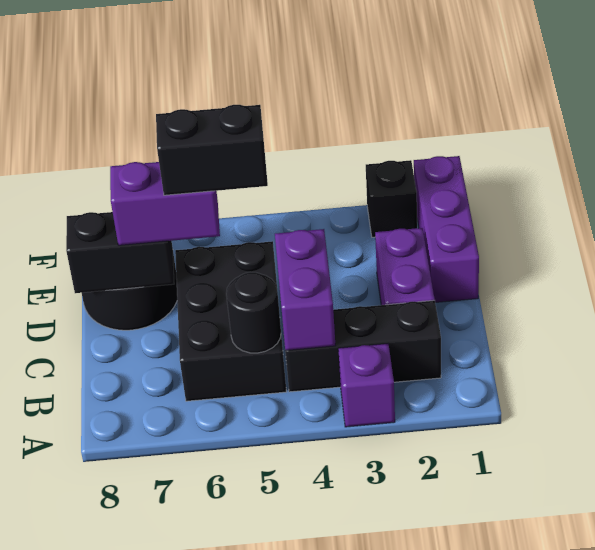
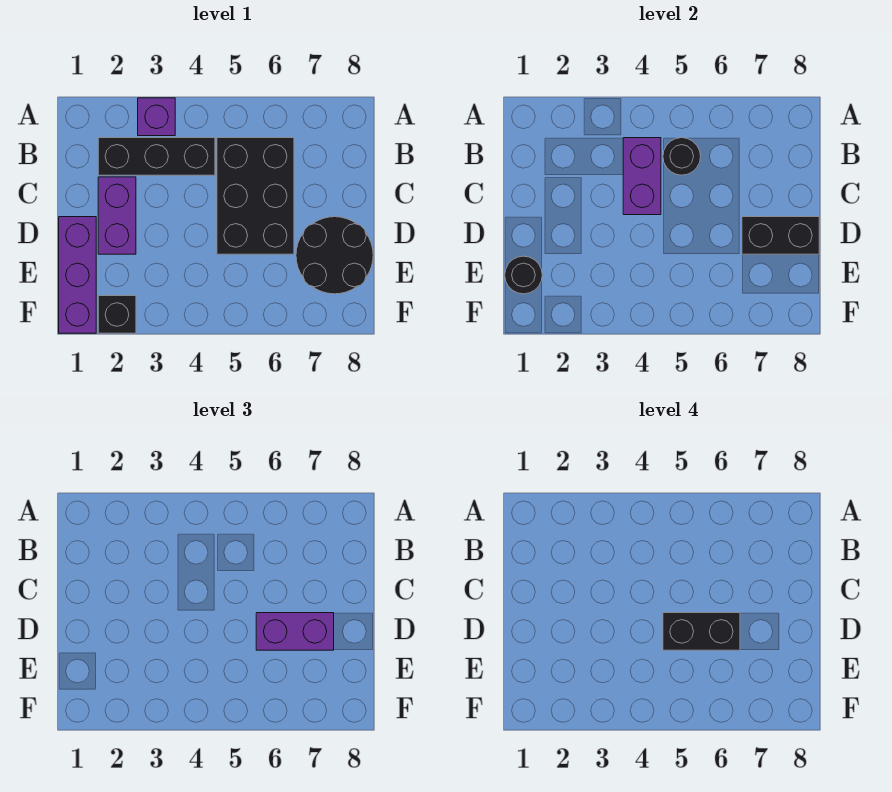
none -> black 1x1 round brick [505,256,542,294]

